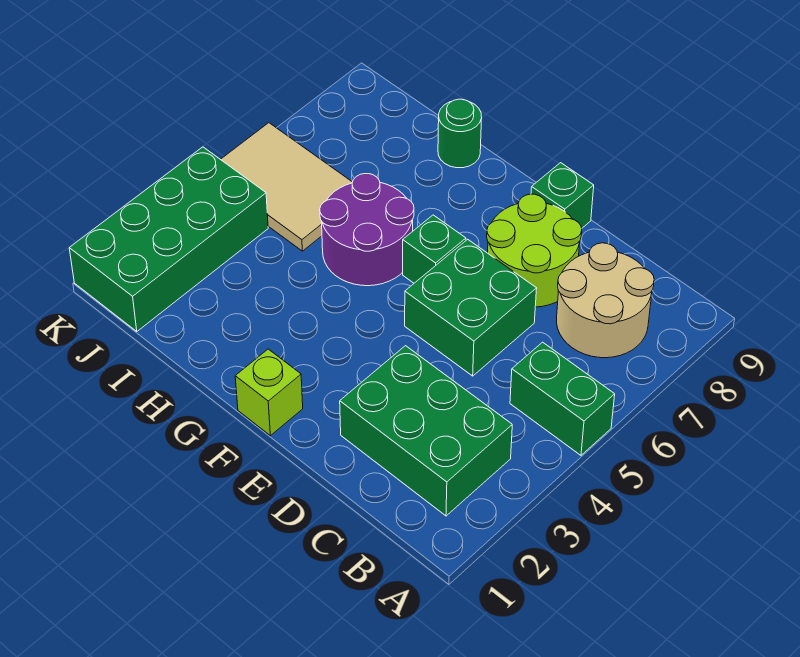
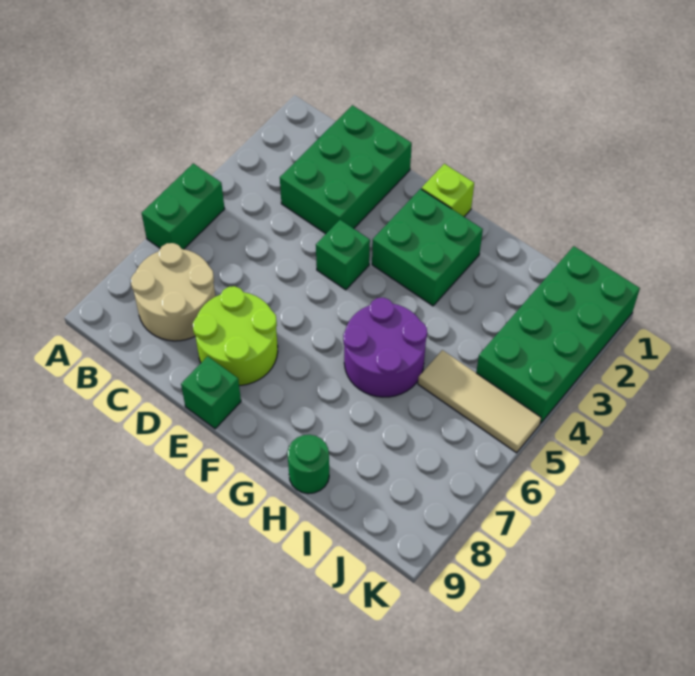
green 1x2 brick [510,342,615,455] -> green 1x2 brick turned to [142,164,225,249]
green 2x3 brick [340,346,512,516] -> green 2x3 brick turned to [280,105,412,234]
green 2x2 brick [405,239,537,376] -> green 2x2 brick moved to [372,189,483,306]
green 1x1 brick [403,215,466,283] -> green 1x1 brick moved to [316,220,370,290]
tan 2x3 tile [221,123,352,251] -> tan 1x3 tile [418,350,541,453]

